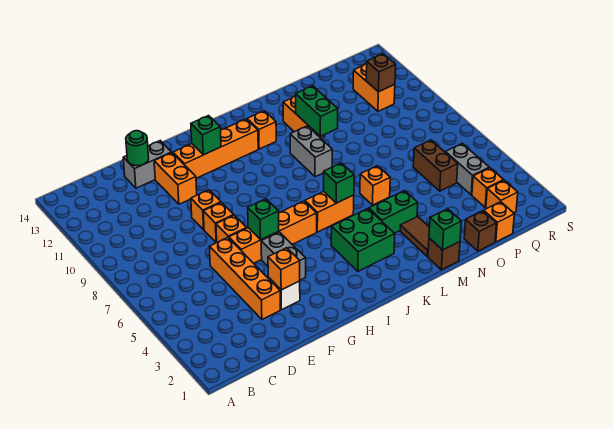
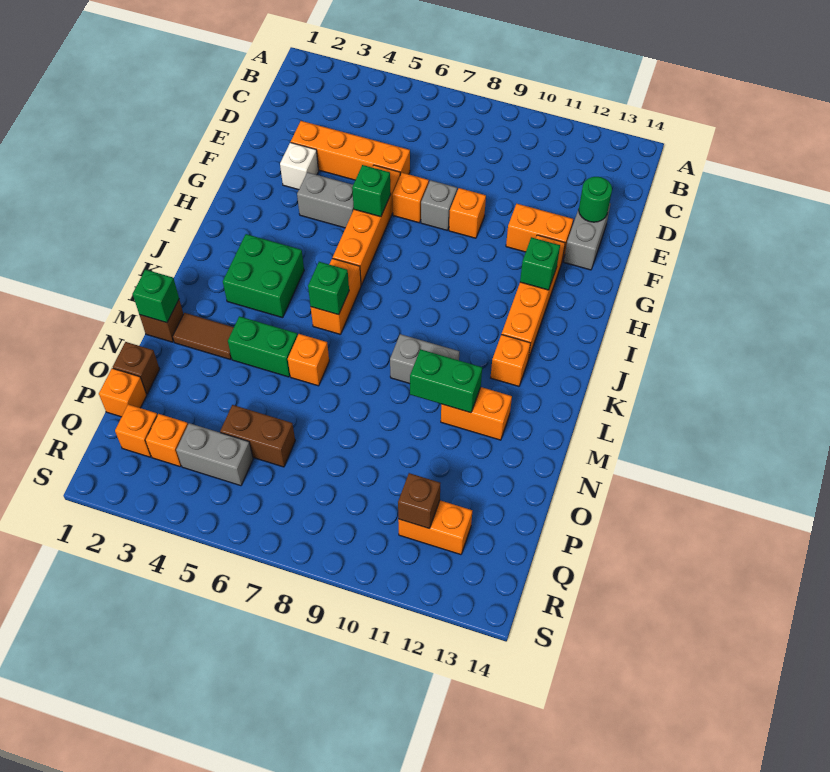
orange 1x1 brick [268,248,300,290] -> none
orange 1x1 brick [203,202,233,243] -> grey 1x1 brick [421,180,457,231]
green 1x2 brick [369,191,418,233] -> green 1x2 brick turned to [228,316,298,377]

